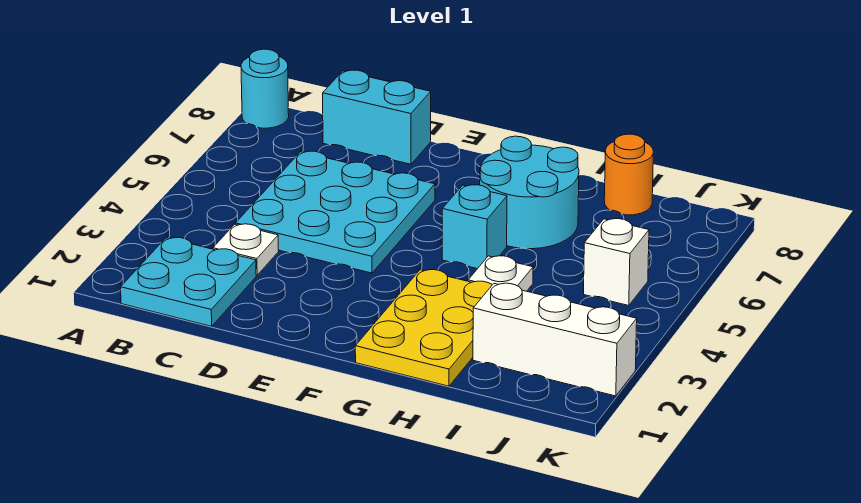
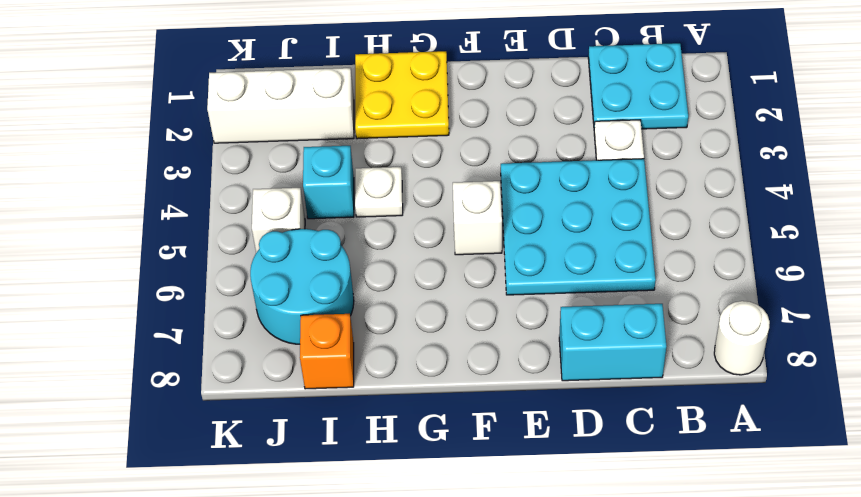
cyan 1x1 round brick [241,49,289,128] -> white 1x1 round brick [714,301,770,375]
none -> white 1x1 brick [453,181,502,255]
yellow 2x3 plate [355,270,492,386] -> yellow 2x2 plate [355,51,449,139]
cyan 1x1 brick [442,185,507,269] -> cyan 1x1 brick moved to [303,146,354,219]
cyan 2x2 round brick [480,136,579,249] -> cyan 2x2 round brick moved to [250,229,354,344]
orange 1x1 round brick [604,134,653,215] -> orange 1x1 brick [300,314,354,389]

